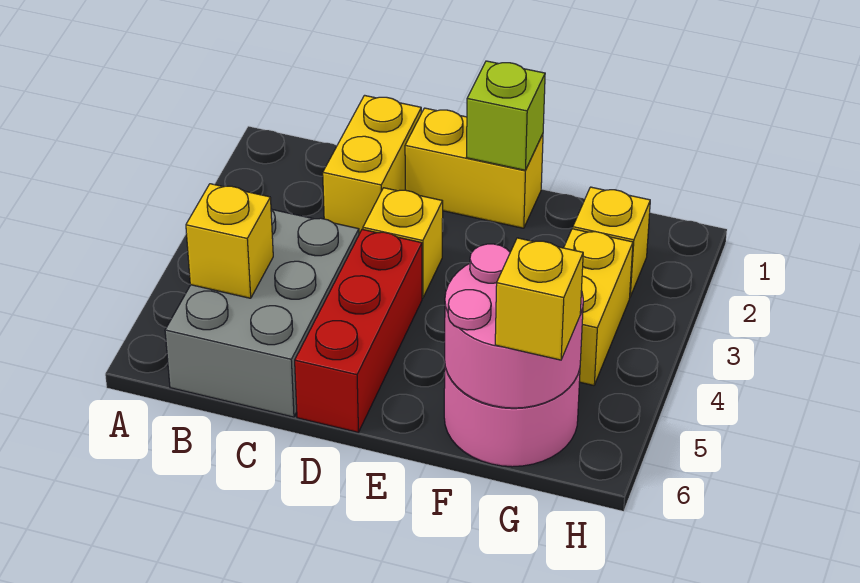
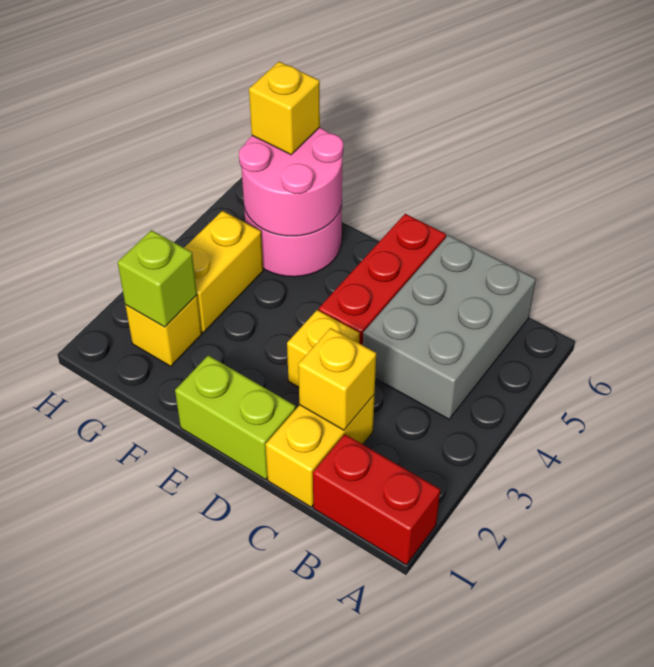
none -> red 1x2 brick [313,434,440,565]
yellow 1x1 brick [186,184,273,298] -> yellow 1x1 brick moved to [298,328,376,430]
yellow 1x2 brick [405,108,543,228] -> lime 1x2 brick [175,355,296,479]
lime 1x1 brick [466,61,545,170] -> lime 1x1 brick moved to [118,230,197,327]

